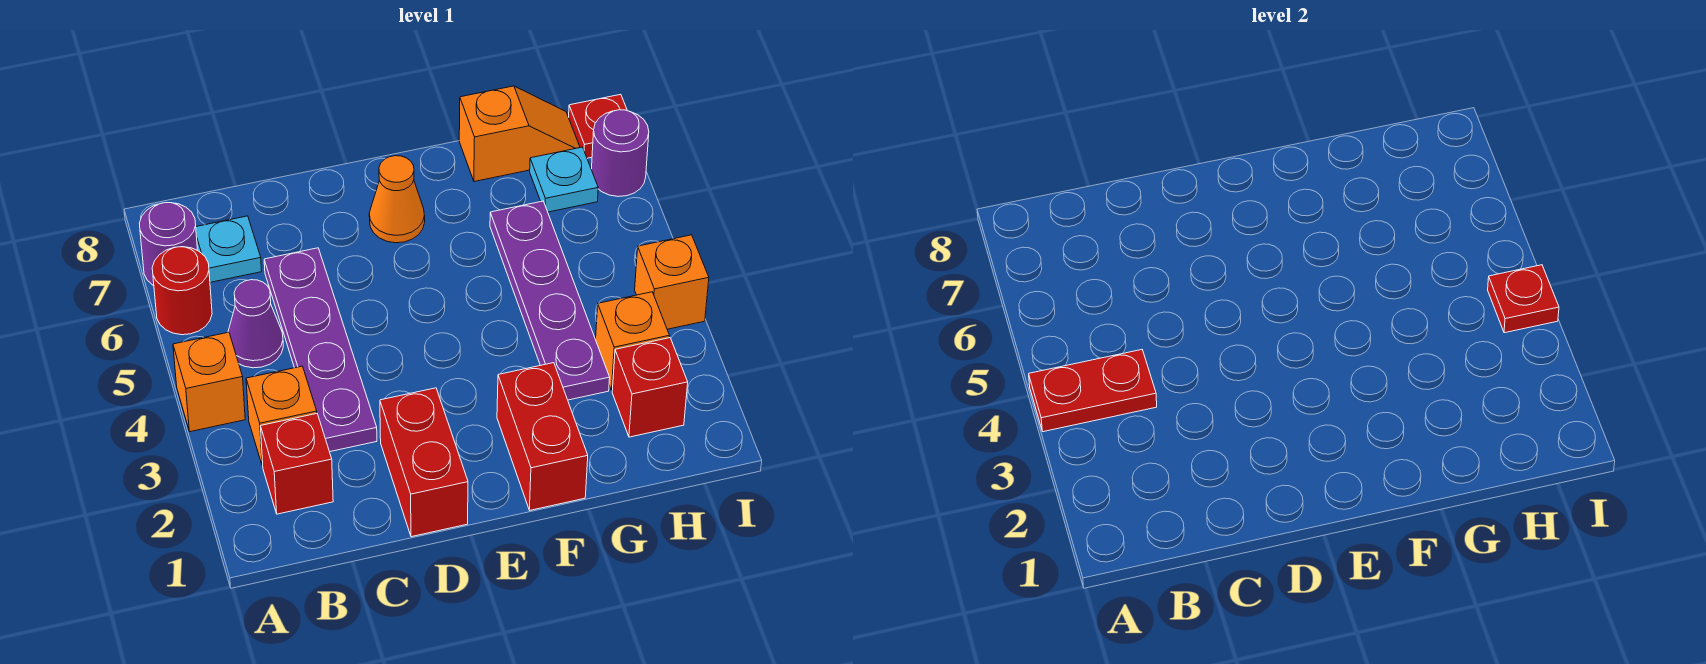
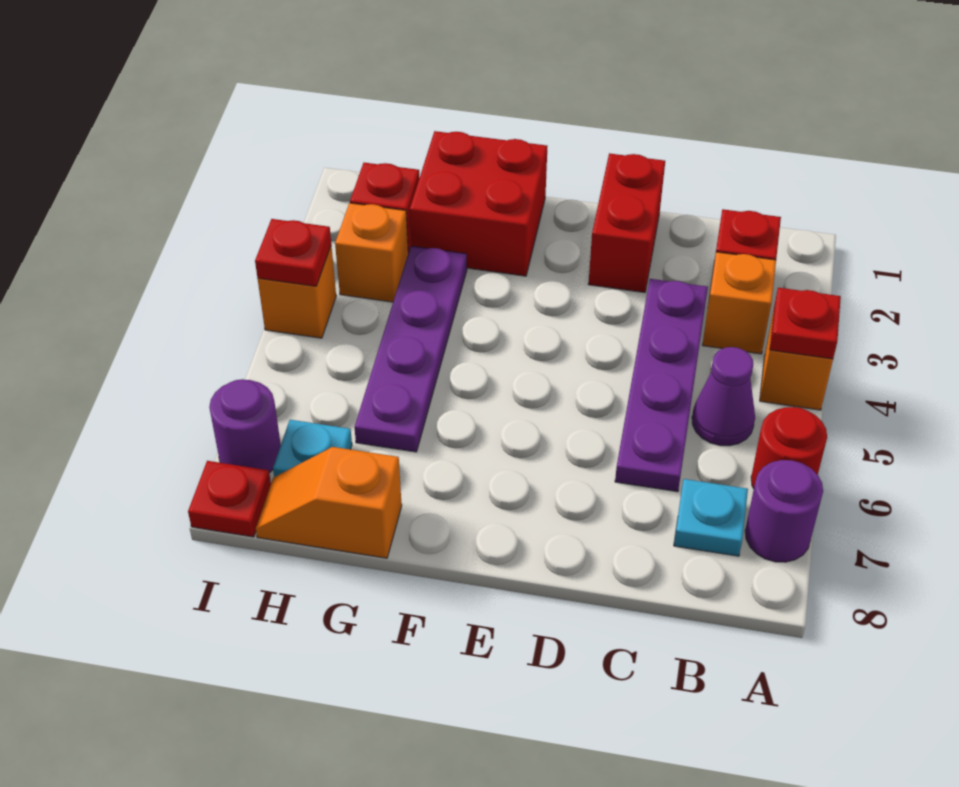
red 1x2 plate [1029,350,1157,432] -> red 1x1 plate [770,288,841,359]
orange 1x1 cone [369,156,425,243] -> none
red 1x2 brick [497,363,588,510] -> red 2x2 brick [410,131,547,276]

